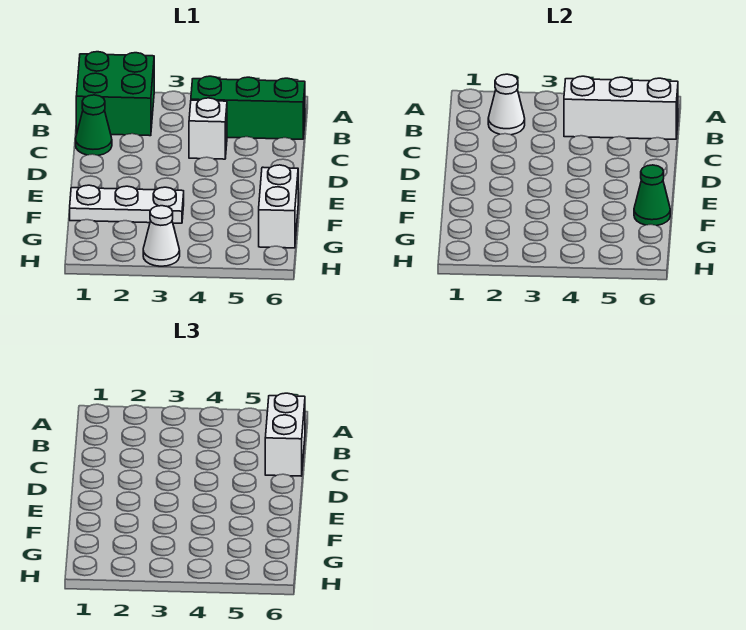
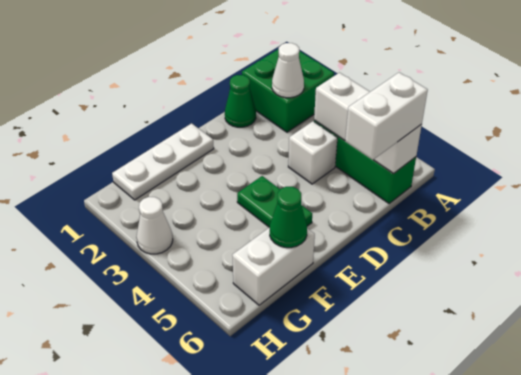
none -> green 1x2 plate [237,176,312,227]
white 1x3 plate [70,185,184,223] -> white 1x3 plate turned to [112,123,214,200]

